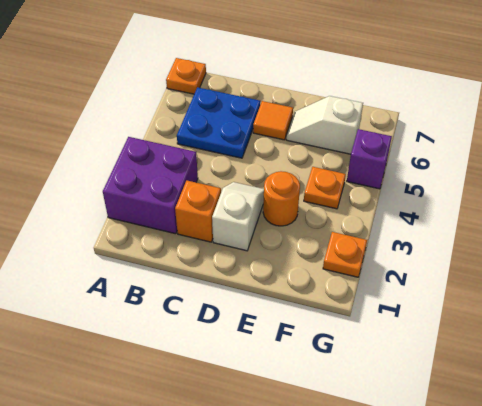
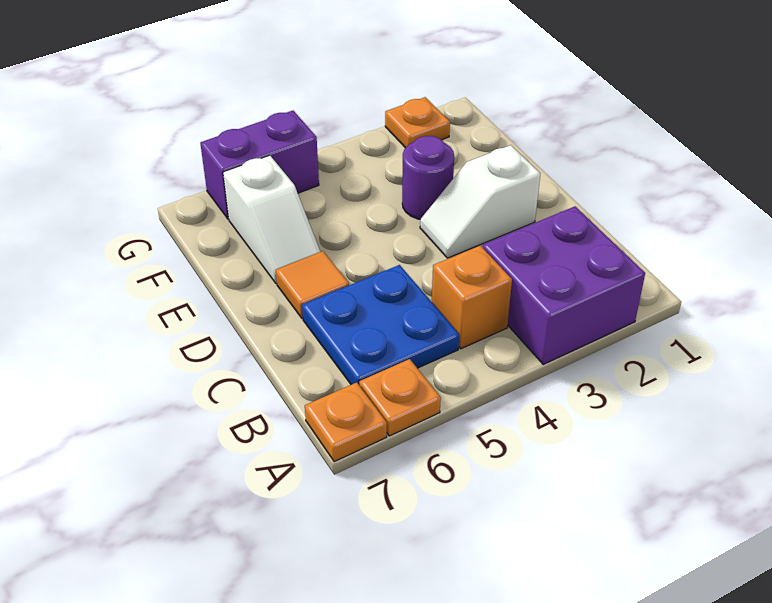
orange 1x1 brick [175,181,221,242] -> orange 1x1 brick moved to [432,246,512,349]
orange 1x1 round brick [263,171,300,226] -> purple 1x1 round brick [402,136,454,219]
orange 1x1 plate [304,167,346,209] -> orange 1x1 plate moved to [359,359,441,436]
purple 1x1 brick [347,129,392,189] -> purple 1x2 brick [200,111,319,219]

